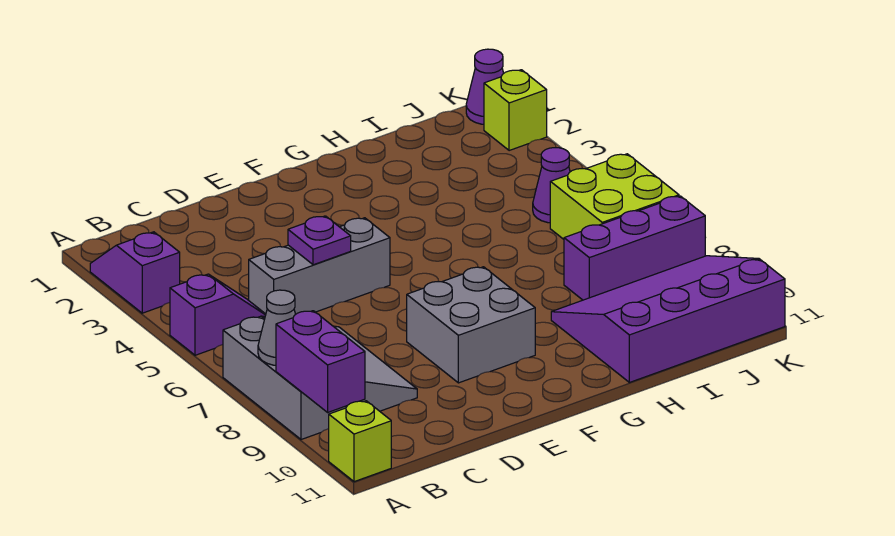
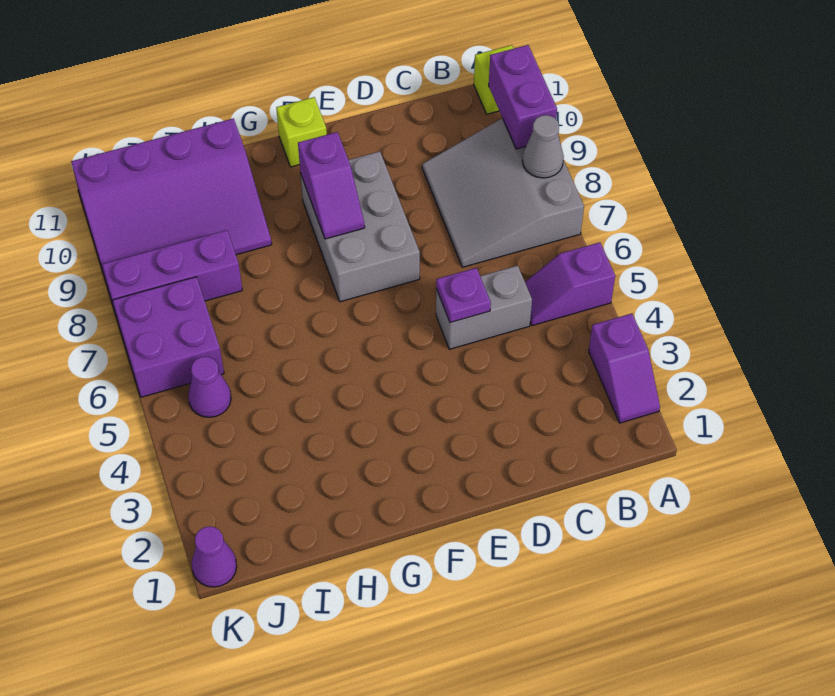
grey 1x3 brick [249,218,390,314] -> grey 1x2 brick [436,265,532,349]
grey 2x2 brick [407,267,535,383] -> grey 2x3 brick [301,151,420,302]
none -> purple 1x2 slope [298,132,365,239]
lime 2x2 brick [550,154,679,239] -> purple 2x2 brick [113,277,224,397]
lime 1x1 brick [484,70,547,151] -> lime 1x1 brick moved to [276,97,327,167]

